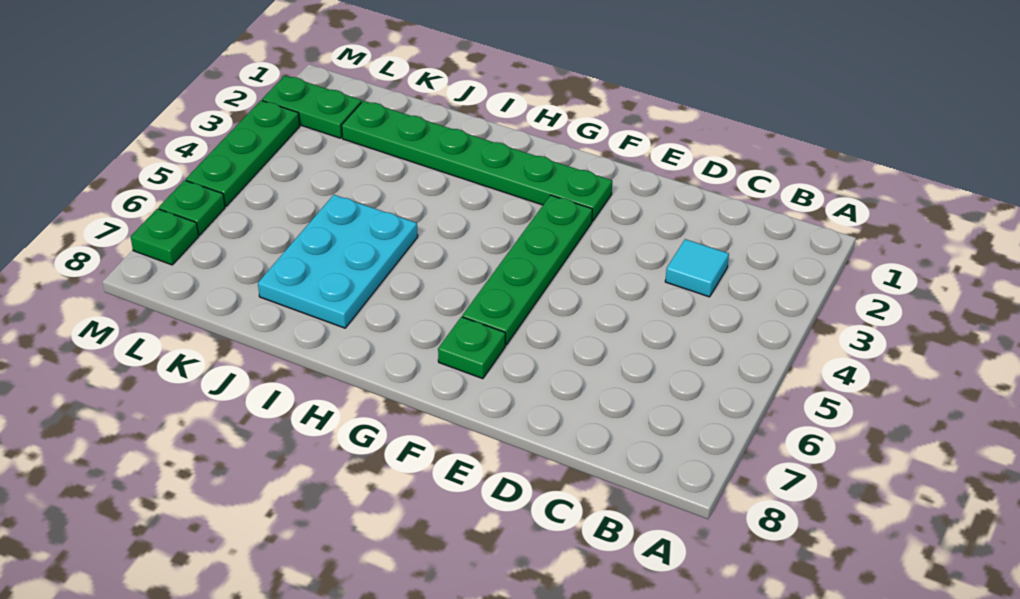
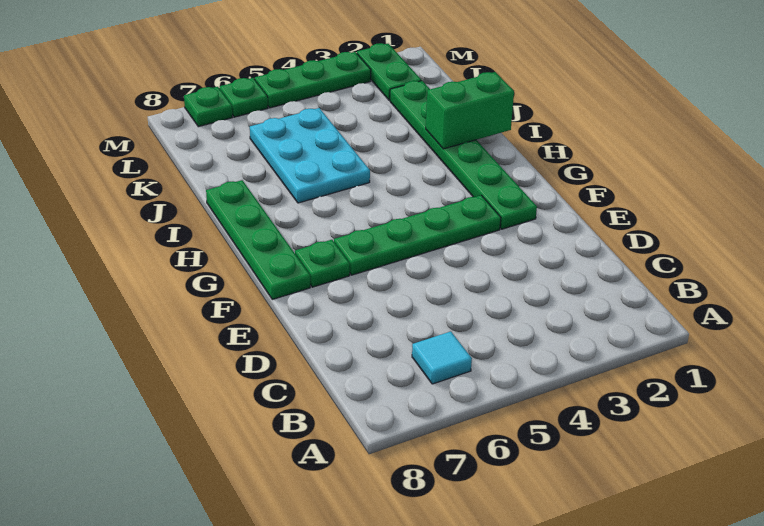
cyan 1x1 tile [665,239,729,297] -> cyan 1x1 tile moved to [412,331,472,384]
none -> green 1x4 plate [206,180,310,299]
none -> green 1x2 brick [426,72,514,149]
cyan 2x3 plate [258,195,418,328] -> cyan 2x3 plate turned to [250,108,370,203]

